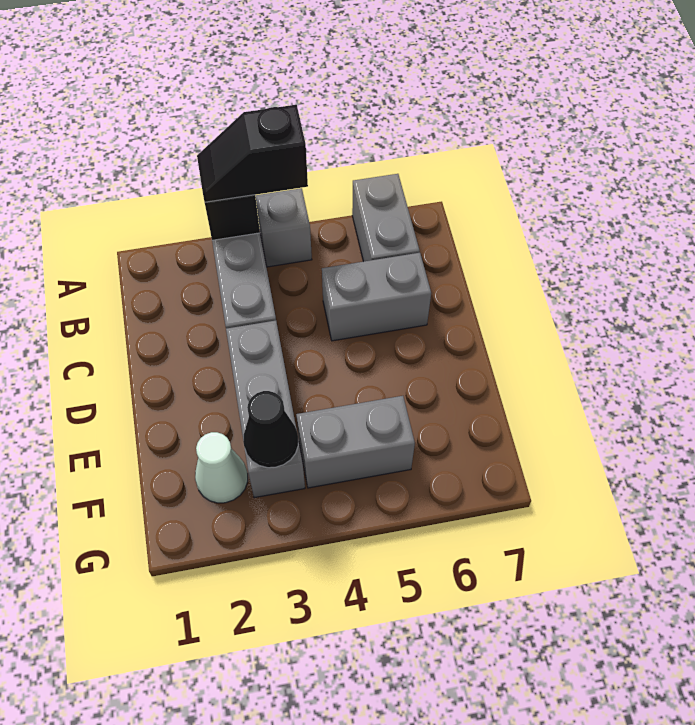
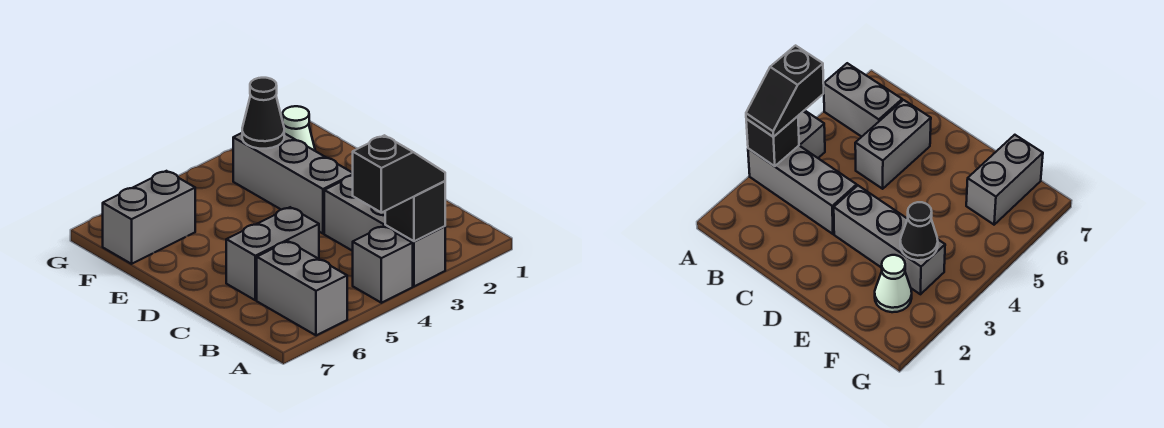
grey 1x2 brick [296,396,415,488] -> grey 1x2 brick moved to [103,171,195,264]

